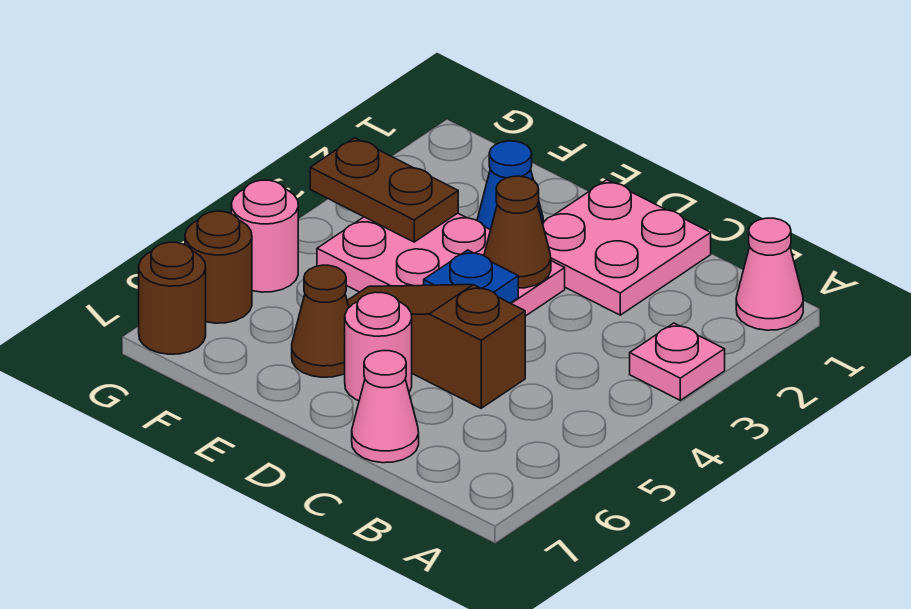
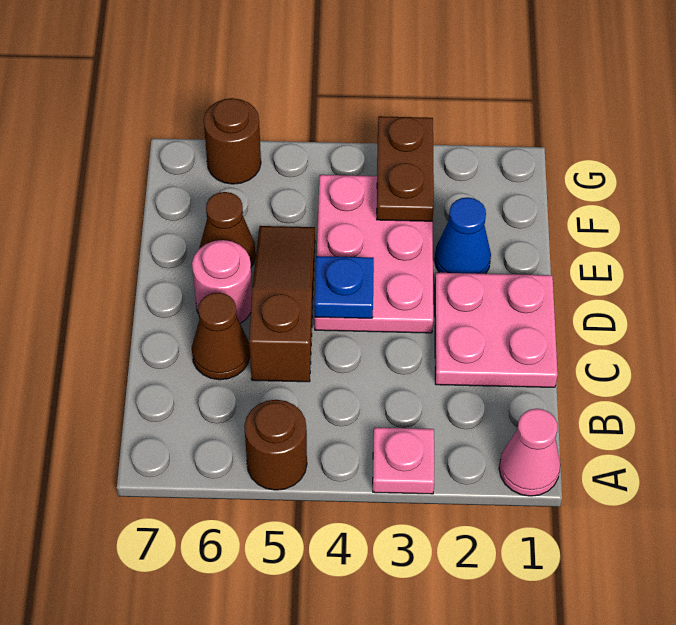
pink 1x1 cone [352,351,419,463] -> none
brown 1x1 cone [484,176,551,288] -> brown 1x1 cone moved to [192,293,250,380]
pink 1x1 round brick [231,180,298,292] -> none
brown 1x1 round brick [139,242,206,354] -> brown 1x1 round brick moved to [244,400,307,490]

